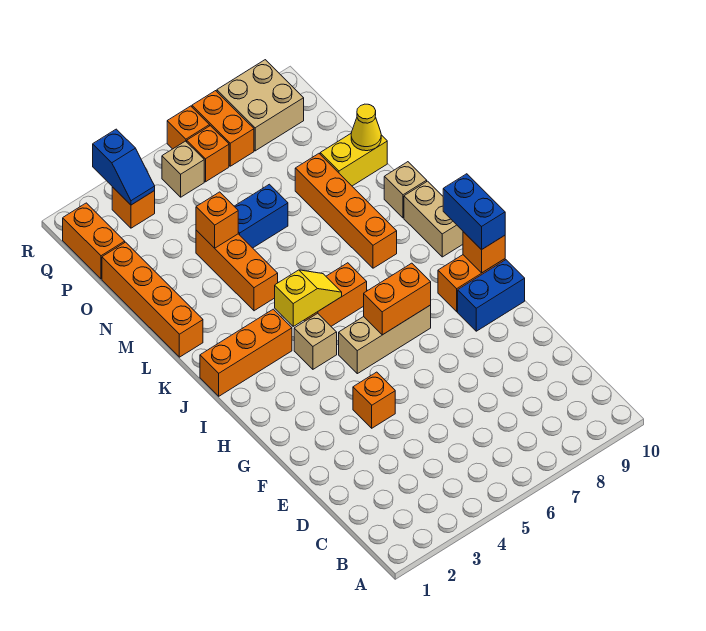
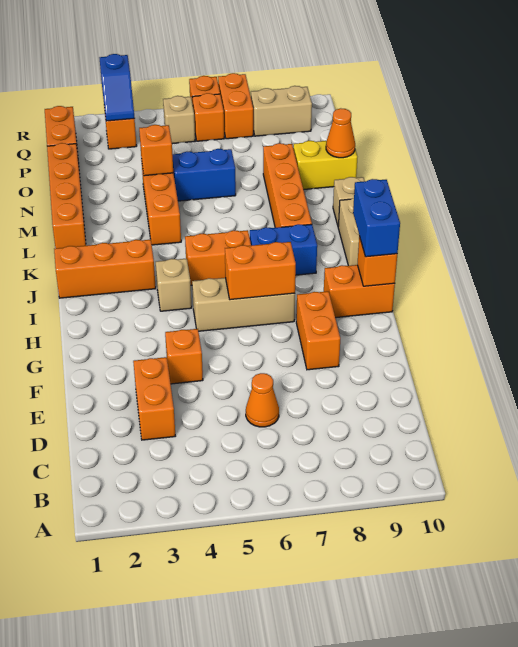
none -> orange 1x2 brick [133,357,175,440]
none -> orange 1x1 cone [246,373,279,427]
none -> orange 1x2 brick [296,291,340,370]
blue 1x2 brick [458,260,525,331] -> blue 1x2 brick moved to [250,224,317,275]
yellow 1x2 slope [275,270,342,326] -> none
yellow 1x1 cone [351,104,381,151] -> orange 1x1 cone [326,108,355,158]
tan 2x2 brick [217,60,304,151] -> tan 1x2 brick [251,86,312,136]

